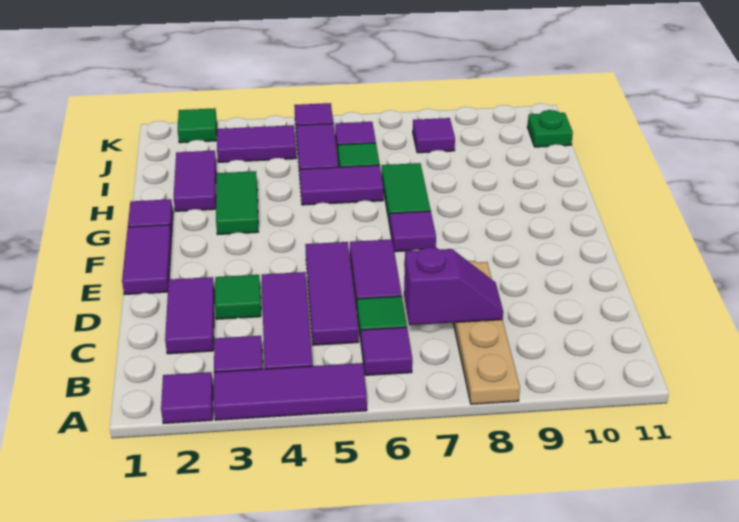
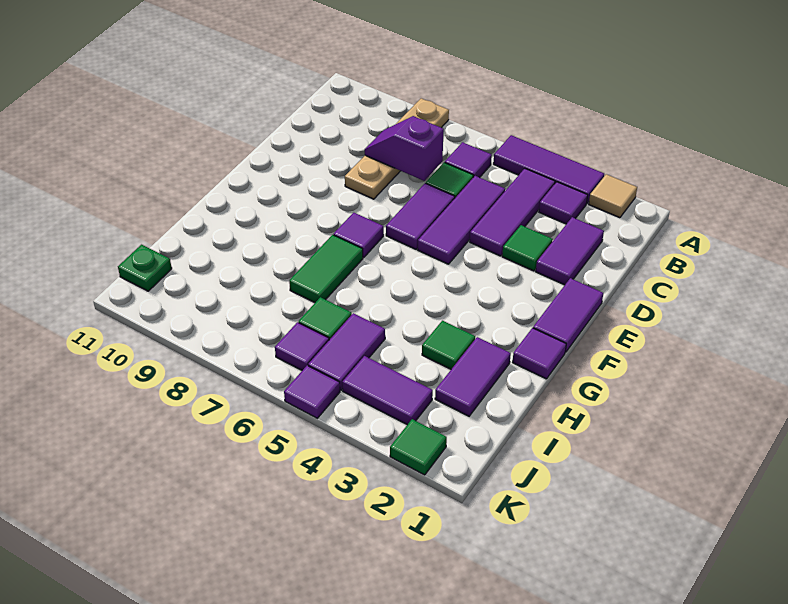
purple 1x1 tile [161,372,213,424] -> tan 1x1 tile [589,174,637,218]
green 1x2 tile [216,171,258,234] -> green 1x1 tile [422,321,475,369]
purple 1x2 tile [299,165,383,205] -> none
purple 1x1 tile [413,118,455,153] -> none

